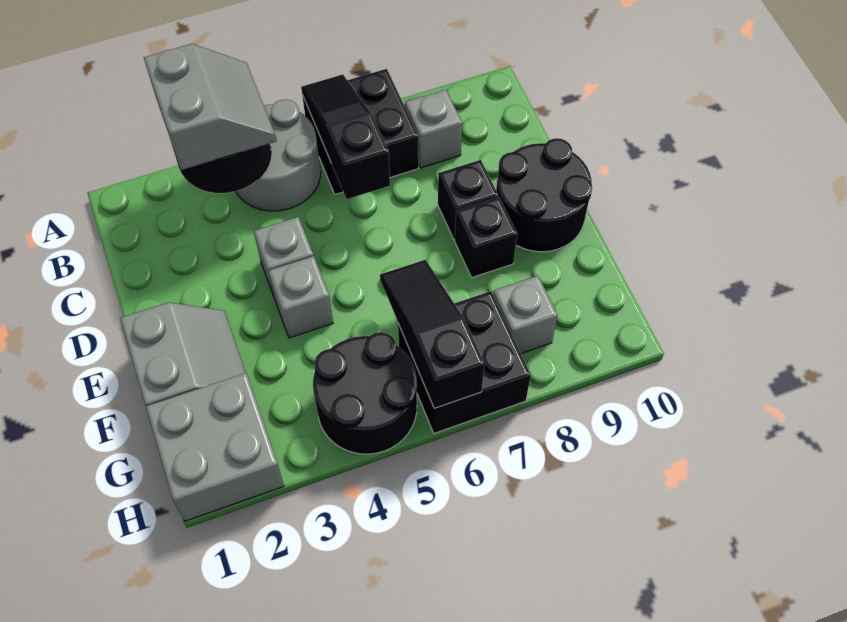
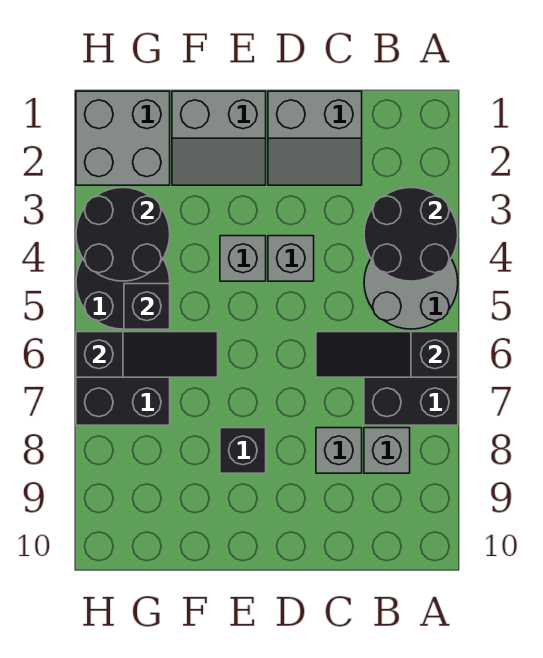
grey 2x2 slope [144,44,276,170] -> grey 2x2 slope moved to [268,91,362,185]
black 1x3 slope [301,74,390,199] -> black 1x3 slope turned to [316,332,458,377]
black 1x1 brick [438,160,498,240] -> black 1x1 brick moved to [124,284,170,329]
black 2x2 round brick [496,138,592,252] -> black 2x2 round brick moved to [76,188,170,281]
grey 1x1 brick [493,276,558,353] -> grey 1x1 brick moved to [316,428,362,473]

